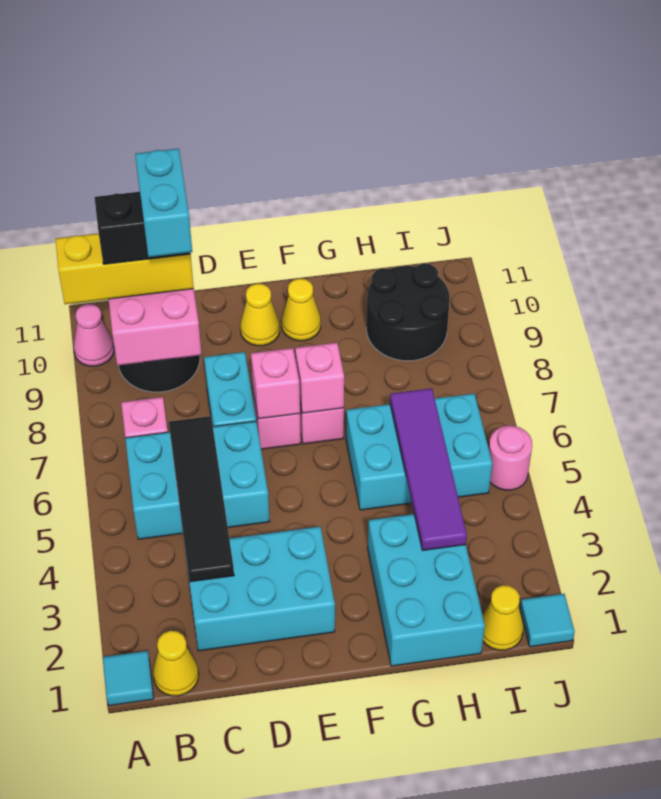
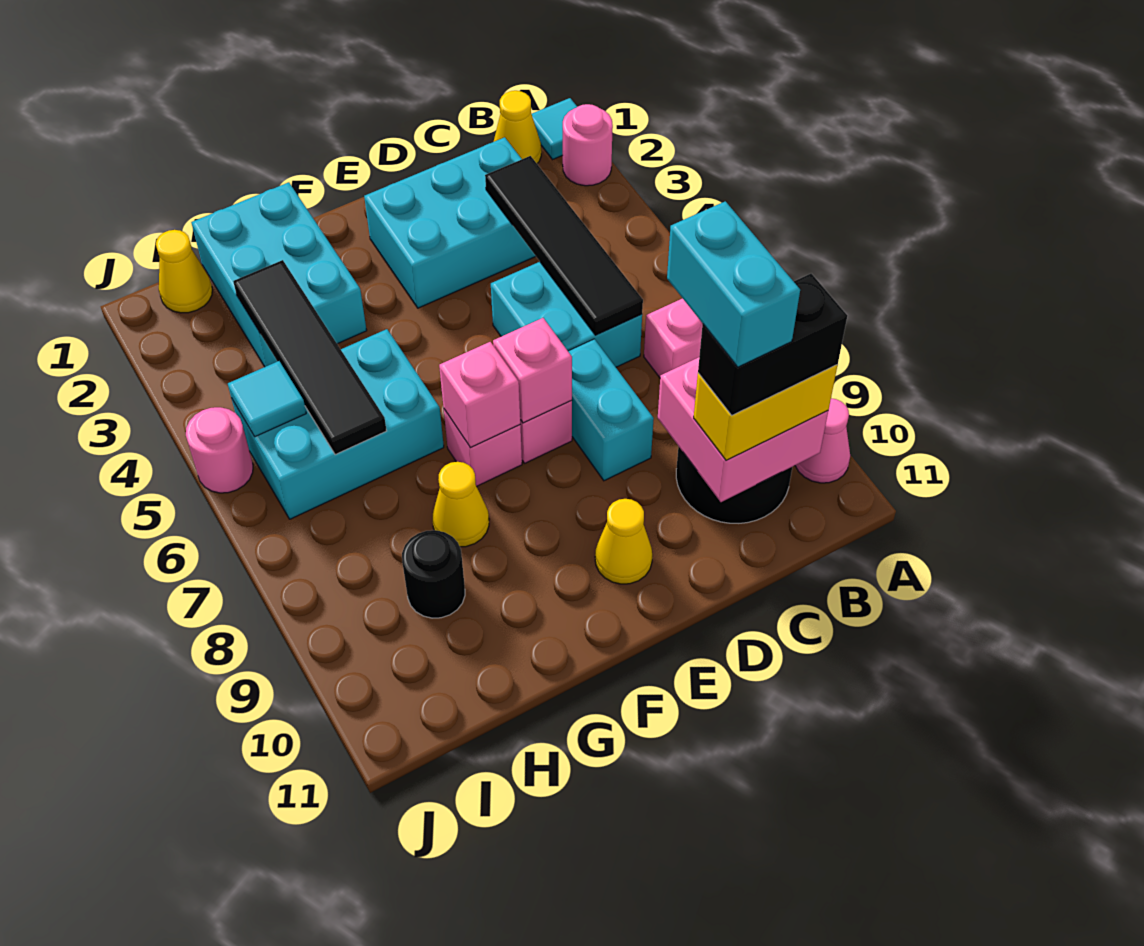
none -> pink 1x1 round brick [563,104,613,186]
yellow 1x3 brick [56,233,194,304] -> yellow 1x2 brick [694,365,837,461]
cyan 2x3 brick [125,421,270,539] -> cyan 2x2 brick [491,262,642,367]
yellow 1x1 cone [282,279,321,341] -> yellow 1x1 cone moved to [433,462,489,547]
purple 1x4 tile [390,388,467,551] -> black 1x4 tile [233,260,386,455]
black 2x2 round brick [366,264,450,361] -> black 1x1 round brick [402,530,465,618]
cyan 1x1 tile [520,594,575,647] -> cyan 1x1 tile moved to [228,361,306,437]

